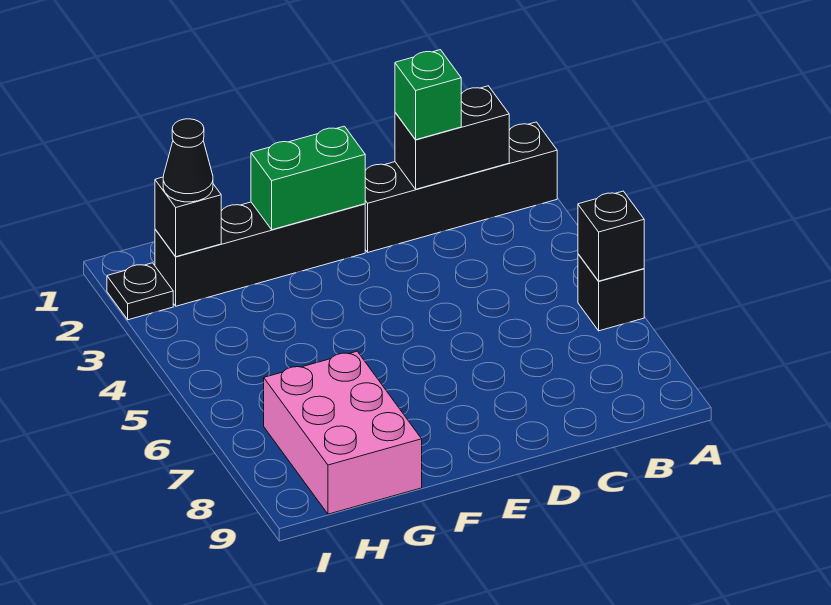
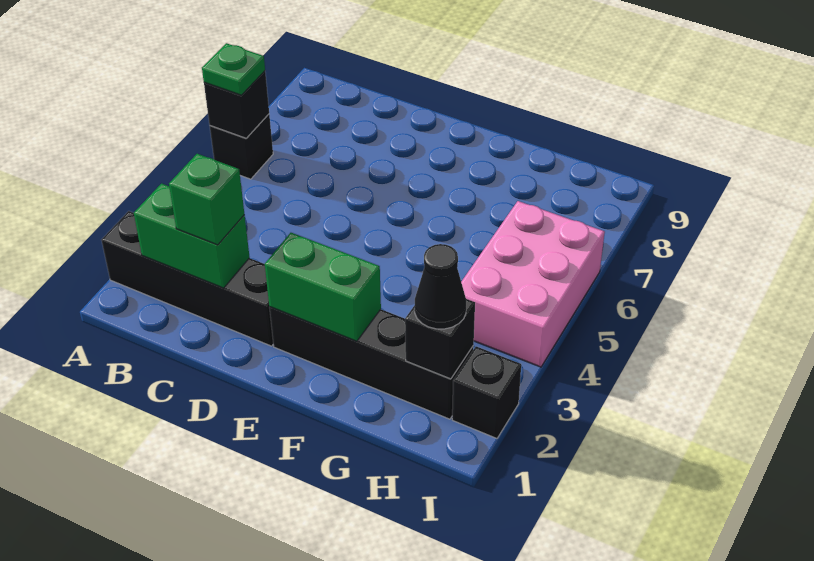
none -> green 1x1 plate [202,43,265,95]
black 1x2 brick [395,86,509,189] -> green 1x2 brick [134,184,250,288]
pink 2x3 brick [264,351,422,514] -> pink 2x3 brick moved to [461,201,605,367]
black 1x1 plate [107,263,173,320] -> black 1x1 brick [452,346,521,438]

